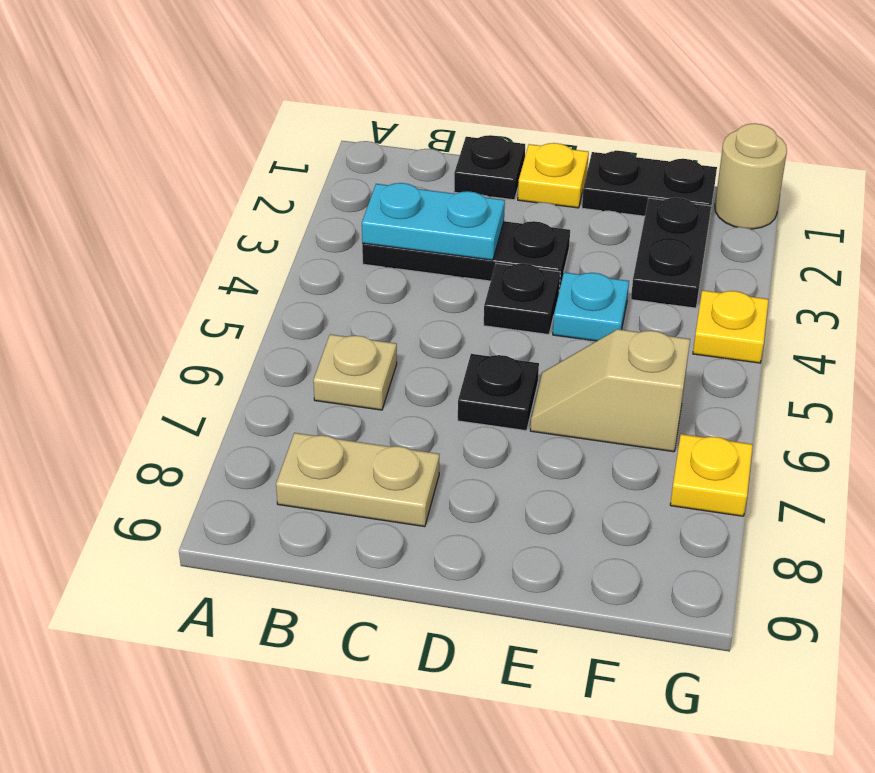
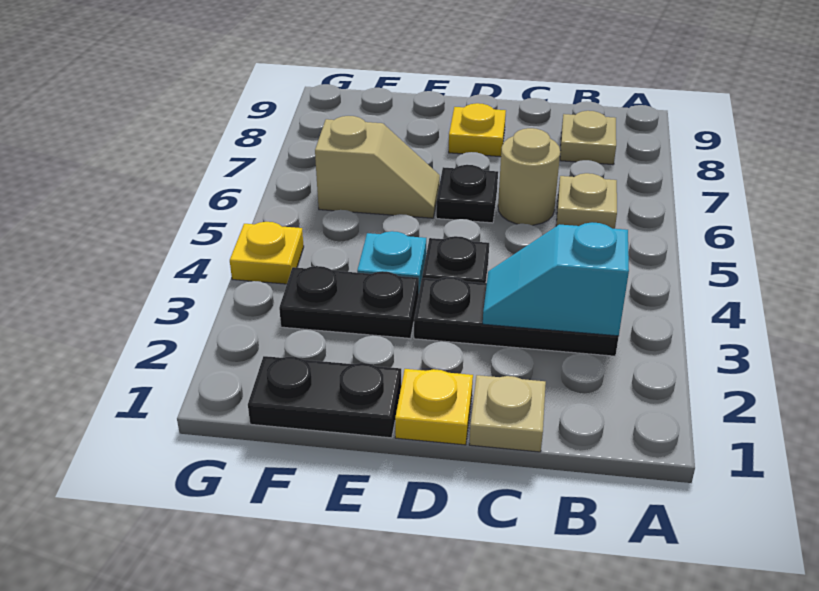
cyan 1x2 plate [362,183,505,260] -> cyan 1x2 slope [483,222,629,336]
tan 1x2 plate [276,433,440,527] -> tan 1x1 plate [560,111,616,165]
black 1x1 plate [454,135,525,200] -> tan 1x1 plate [469,375,546,452]
black 1x2 plate [631,198,711,308] -> black 1x2 plate turned to [279,266,419,338]
tan 1x1 round brick [715,123,787,229] -> tan 1x1 round brick moved to [498,128,560,225]
yellow 1x1 plate [670,434,753,516] -> yellow 1x1 plate moved to [449,103,506,157]

